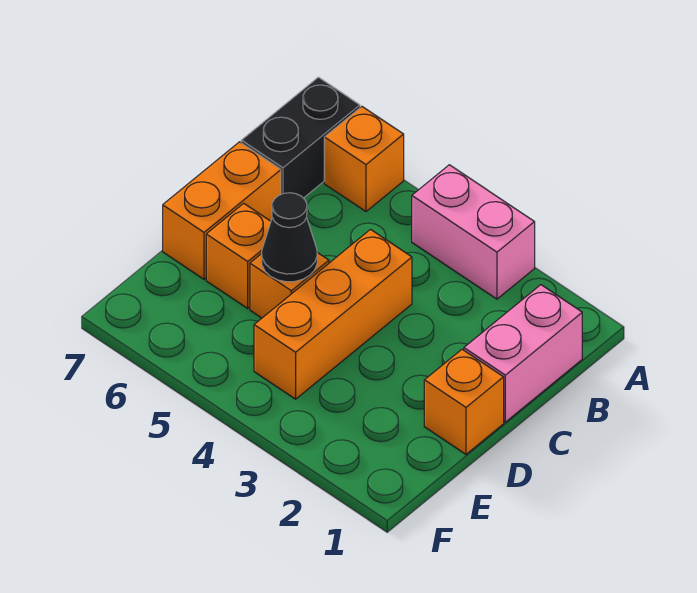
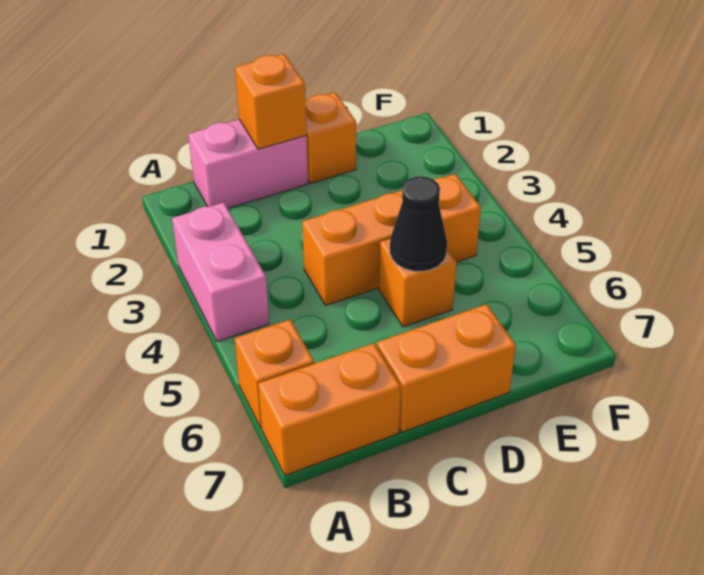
black 1x2 brick [241,77,360,198] -> orange 1x2 brick [258,343,401,475]
orange 1x1 brick [206,203,271,308] -> orange 1x1 brick moved to [235,54,306,149]

